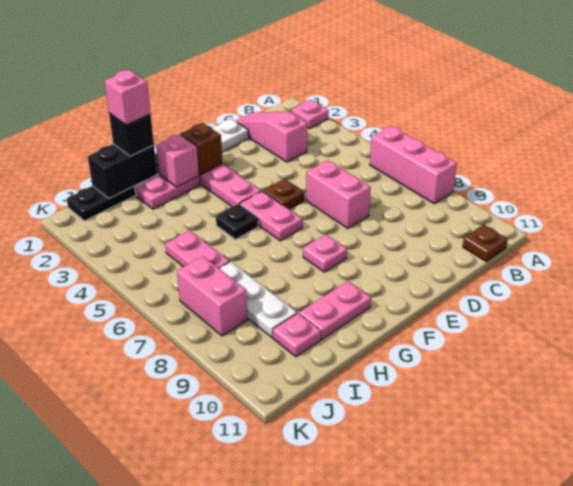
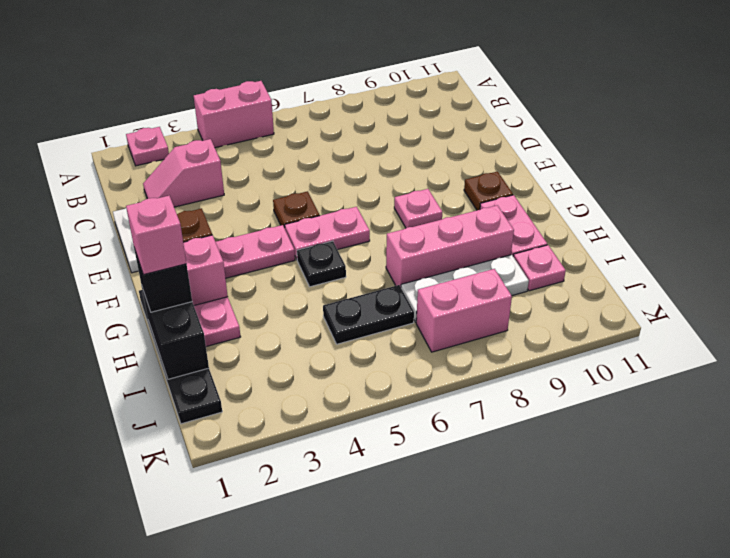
pink 1x3 brick [370,126,457,204] -> pink 1x3 brick moved to [386,205,514,287]
brown 1x1 plate [463,224,508,262] -> brown 1x1 plate moved to [464,172,513,210]
pink 1x3 slope [236,112,307,162] -> pink 1x2 slope [143,139,224,207]
pink 1x2 brick [306,160,371,228] -> pink 1x2 brick moved to [194,81,274,148]
pink 1x2 plate [165,230,230,268] -> black 1x2 plate [323,285,414,344]

